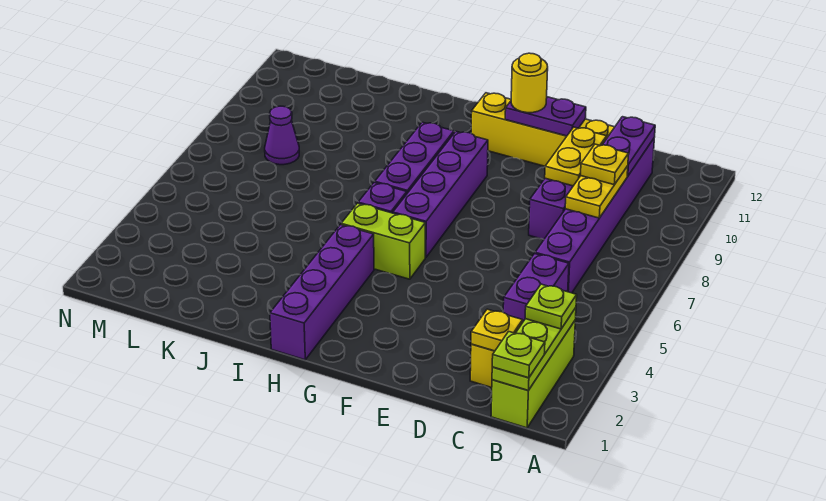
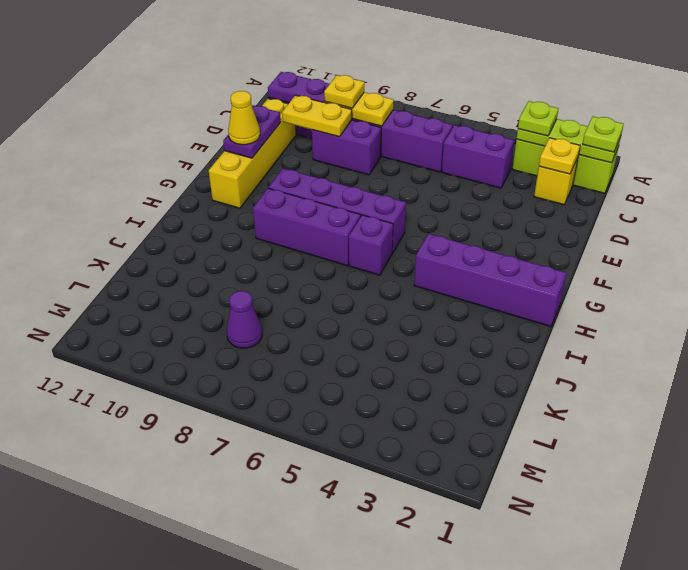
yellow 1x1 round brick [511,53,548,113] -> yellow 1x1 cone [228,91,260,145]
lime 1x2 brick [341,203,425,279] -> none

